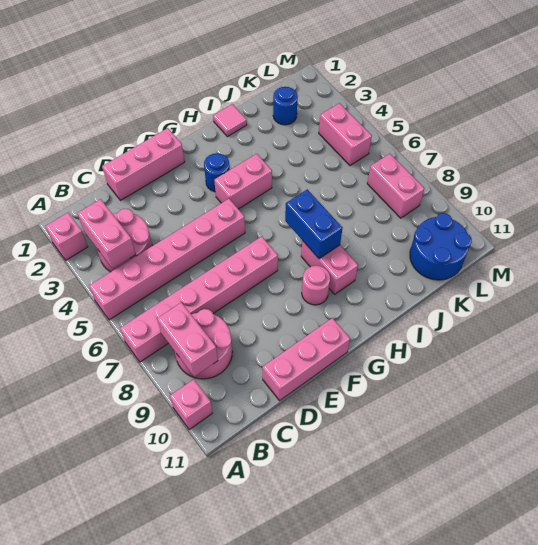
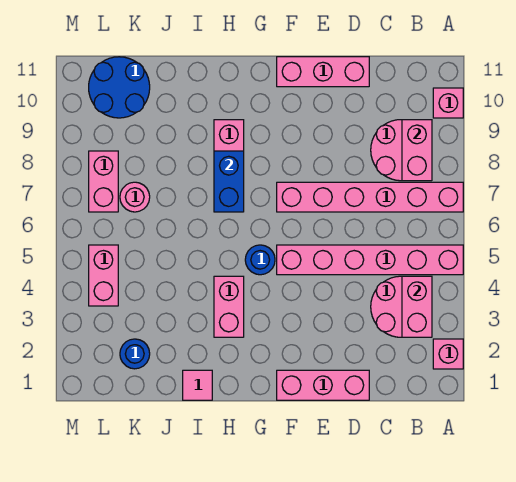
blue 1x1 round brick [204,153,230,192] -> blue 1x1 round brick moved to [245,245,275,275]
pink 1x2 brick [214,154,272,209] -> pink 1x2 brick turned to [214,276,244,337]
pink 1x1 round brick [302,266,330,305] -> pink 1x1 round brick moved to [120,182,150,212]

